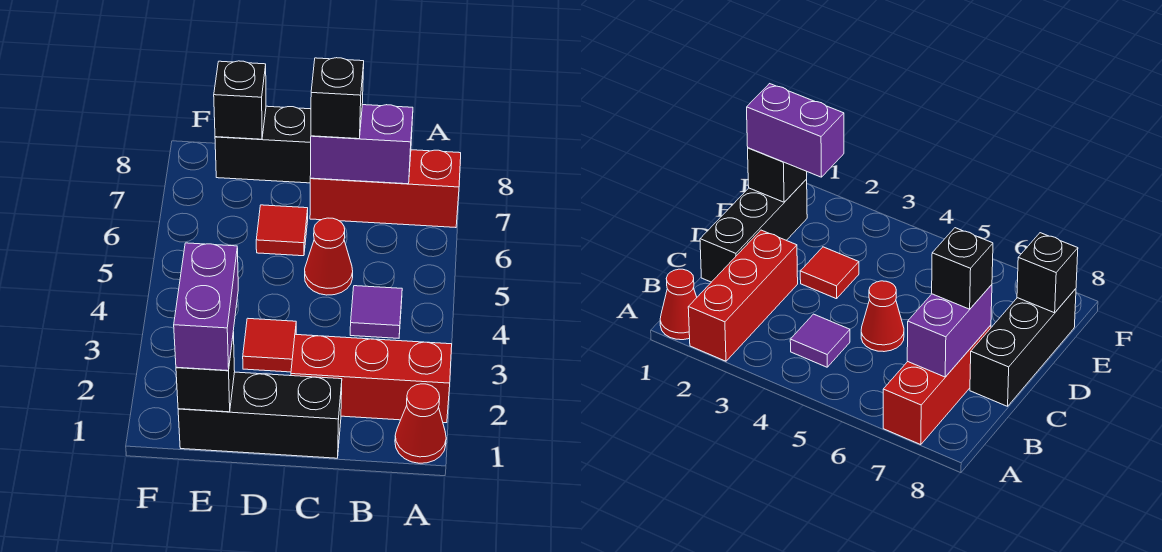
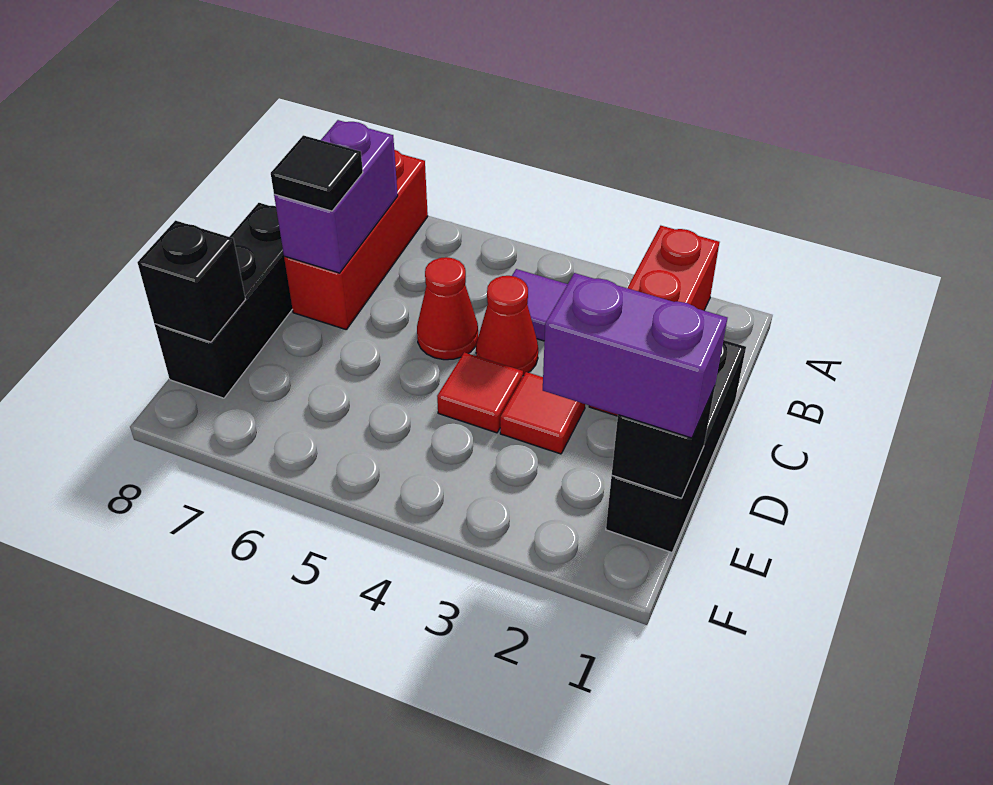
red 1x1 cone [395,384,446,463] -> red 1x1 cone moved to [476,276,538,376]
black 1x1 brick [311,58,364,139] -> black 1x1 tile [271,135,363,211]
red 1x1 tile [256,205,308,256] -> red 1x1 tile moved to [437,352,523,433]

